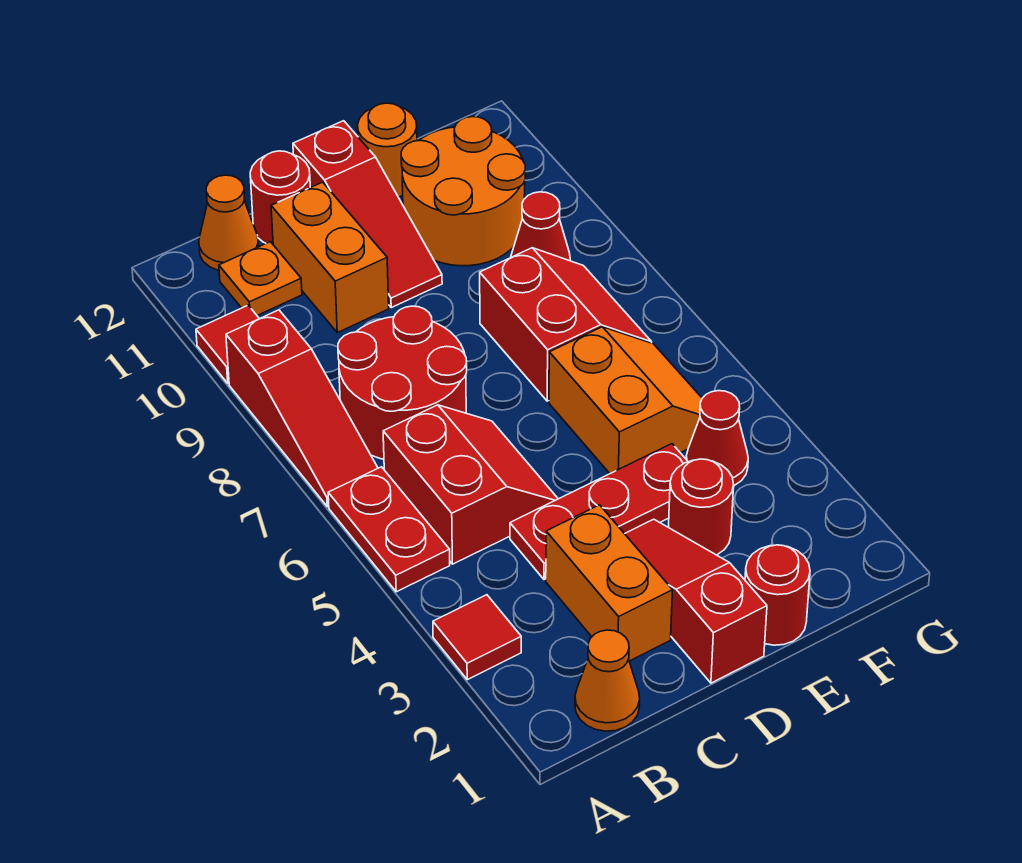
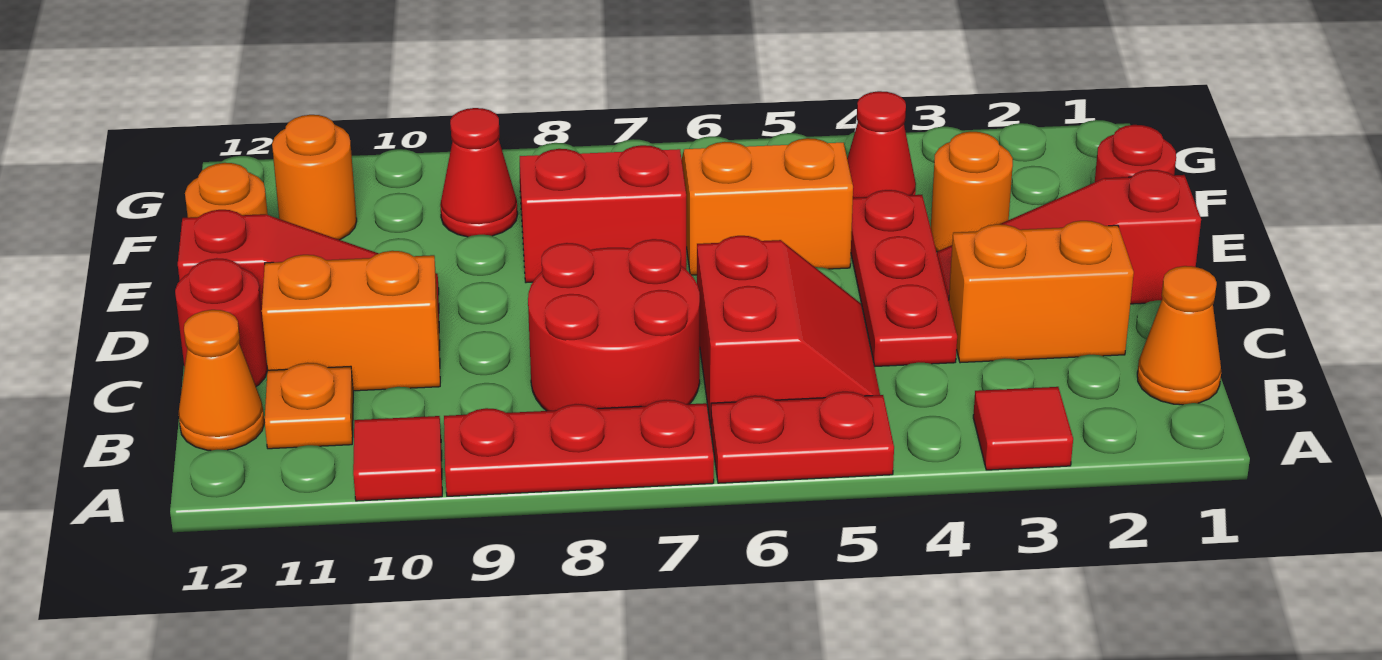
red 1x3 slope [226,310,378,507] -> red 1x3 plate [444,400,714,496]
red 2x2 slope [383,405,558,564] -> red 2x2 slope turned to [697,236,880,427]
red 1x1 round brick [669,459,734,555] -> orange 1x1 round brick [931,132,1013,251]
orange 2x2 round brick [401,117,525,266] -> orange 1x1 round brick [272,115,357,240]

